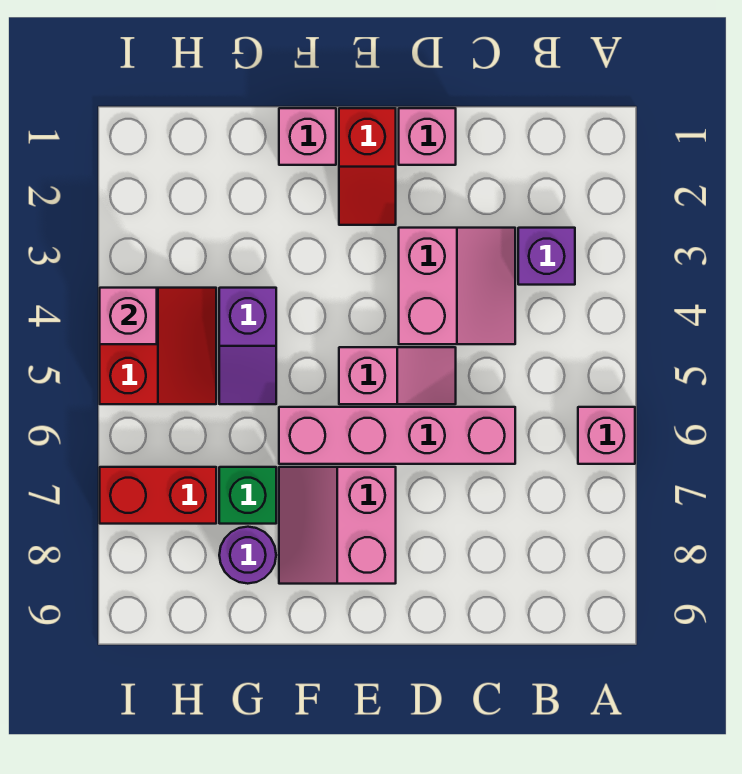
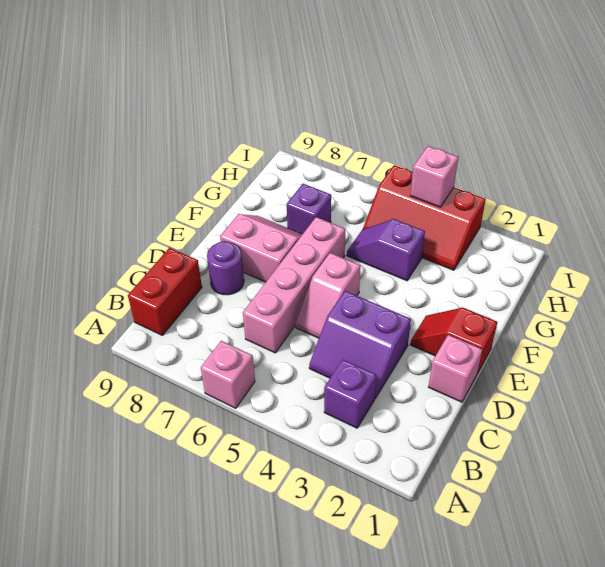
pink 2x2 slope [399,228,515,344] -> purple 2x2 slope [309,291,411,399]
pink 1x1 brick [279,108,336,165] -> none
green 1x1 brick [219,467,276,524] -> purple 1x1 brick [287,184,331,234]
purple 1x1 round brick [219,527,276,584] -> purple 1x1 round brick moved to [207,241,244,295]
red 2x2 slope [100,288,216,404] -> red 2x3 slope [363,165,486,270]
red 1x2 brick [100,467,216,524] -> red 1x2 brick moved to [128,248,202,335]

